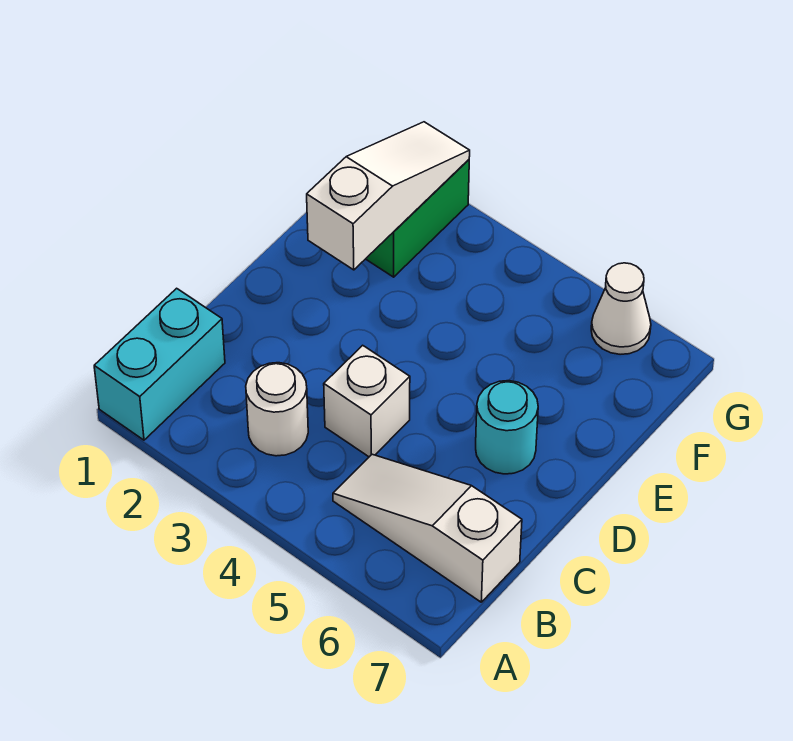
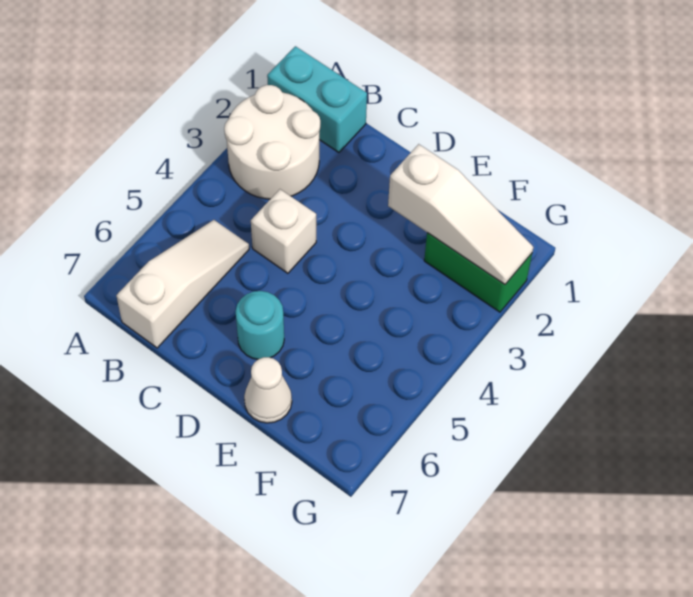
white 1x1 round brick [246,363,308,456] -> white 2x2 round brick [224,85,320,199]
white 1x1 cone [591,263,651,354] -> white 1x1 cone moved to [244,357,292,423]

